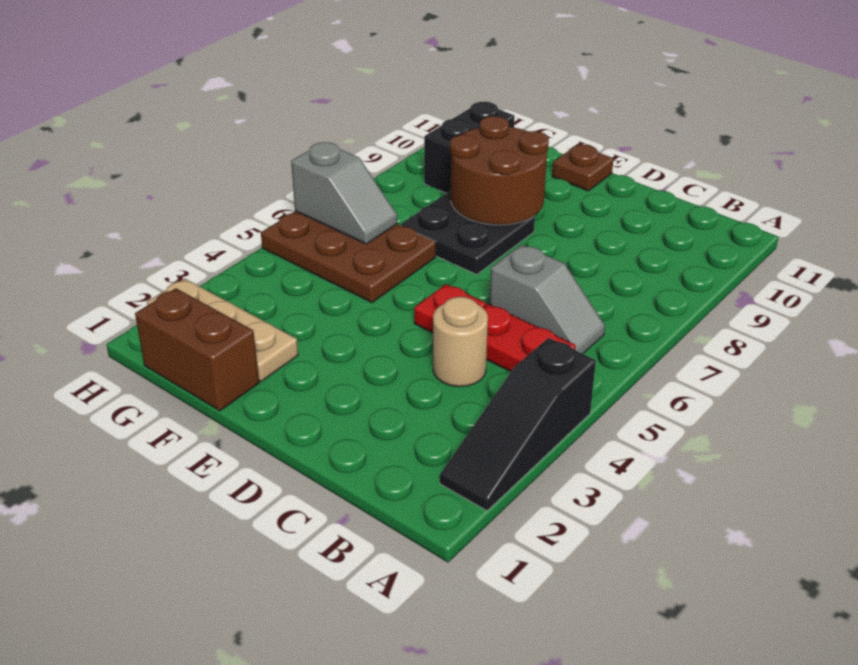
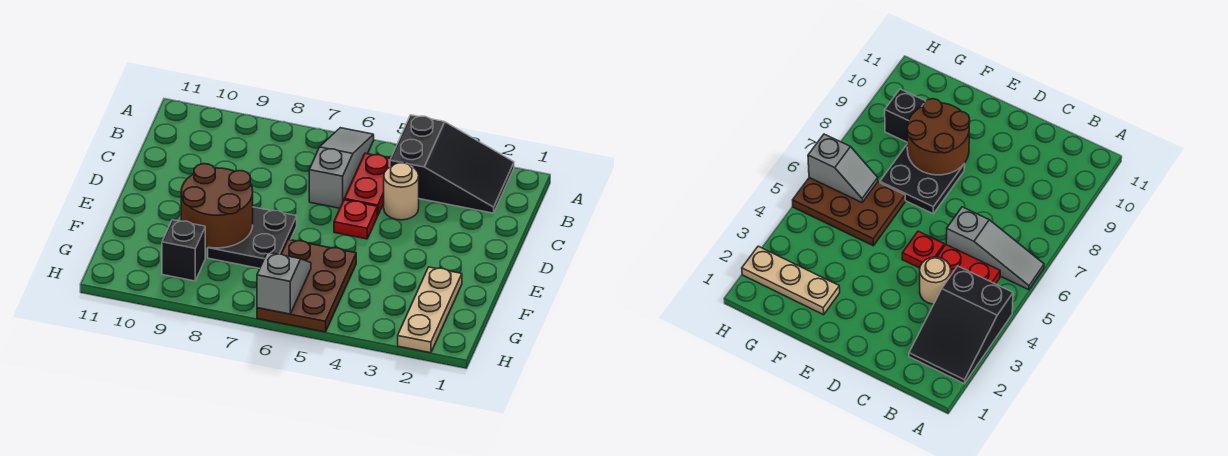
black 1x3 slope [440,338,596,511] -> black 2x3 slope [390,115,514,213]
grey 1x2 slope [490,245,605,354] -> grey 1x3 slope [309,128,374,208]
brown 1x1 plate [552,145,613,191] -> none
brown 1x2 brick [135,288,259,411] -> none
black 1x2 brick [424,102,514,193] -> black 1x1 brick [162,220,205,281]

